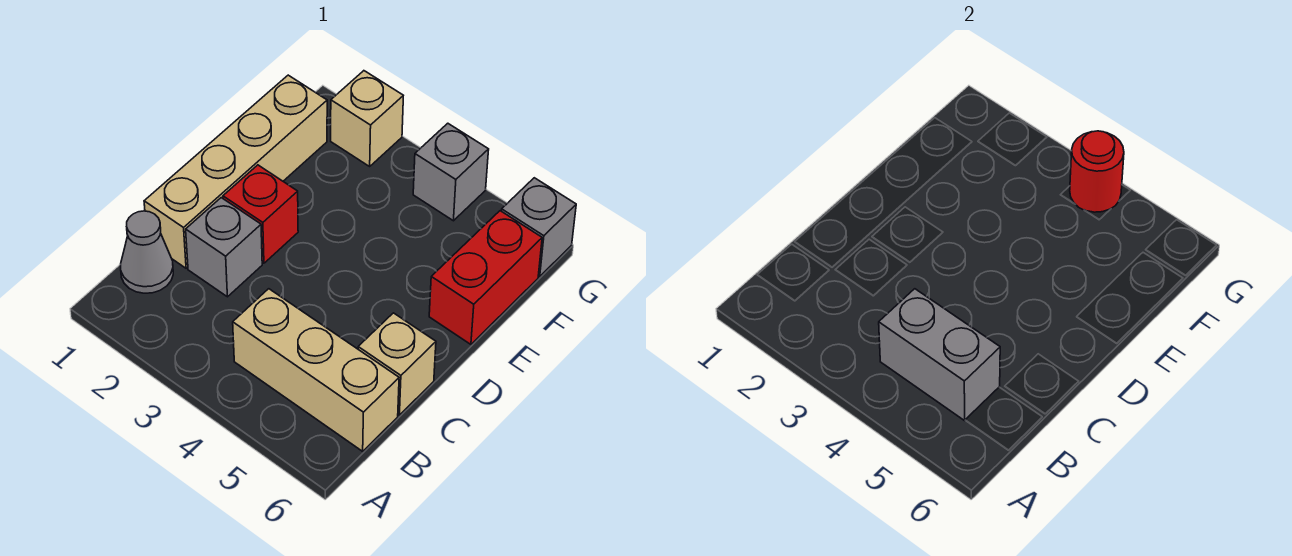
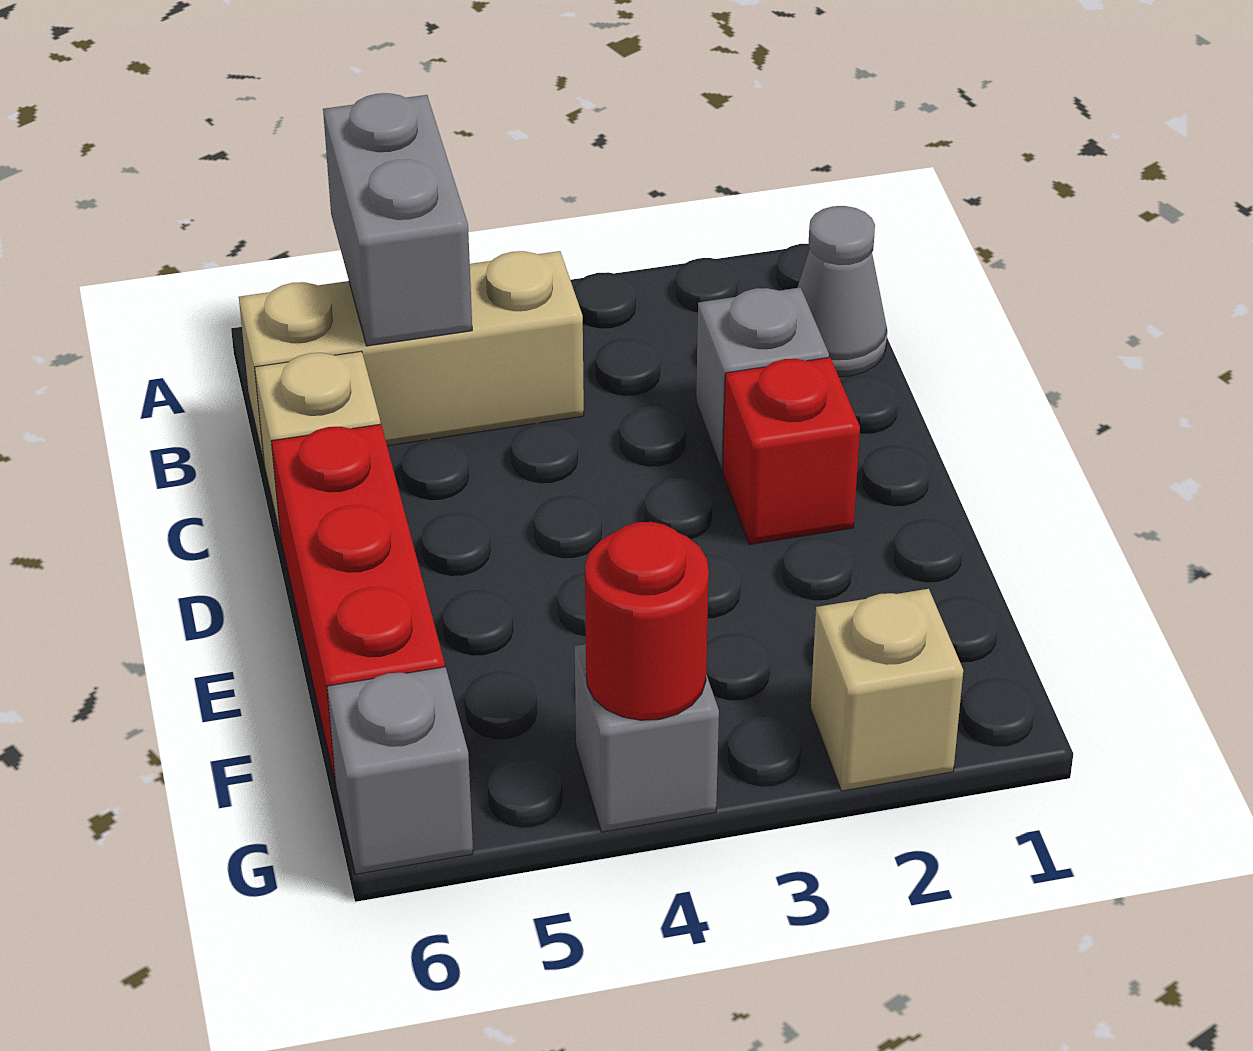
grey 1x2 brick [879,289,1000,421] -> grey 1x2 brick turned to [323,93,472,346]
tan 1x4 brick [144,75,327,268] -> none
red 1x2 brick [429,211,542,344] -> red 1x3 brick [272,424,445,784]

